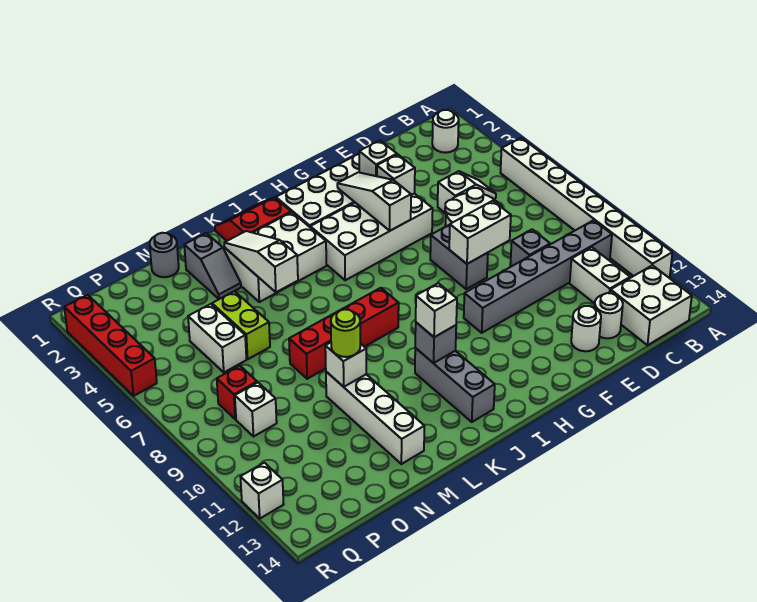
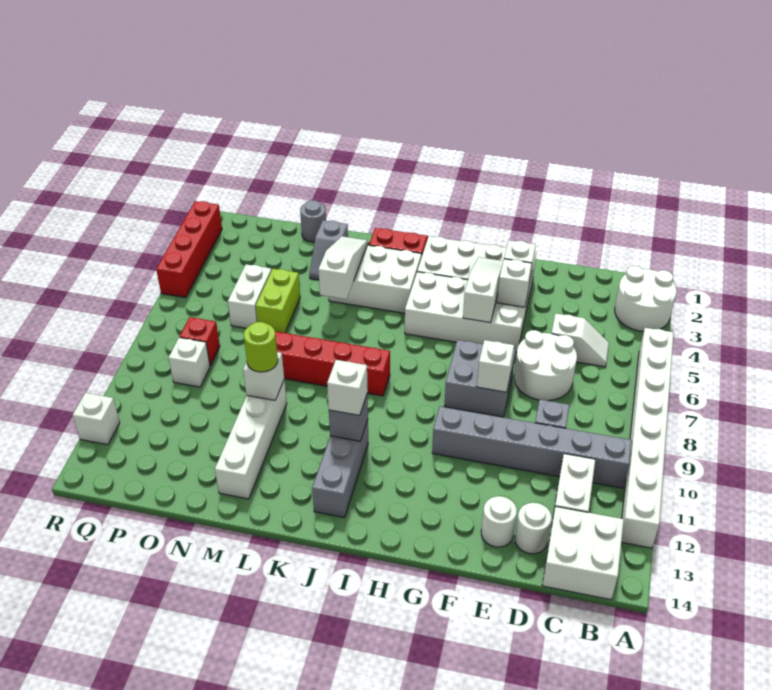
white 1x1 round brick [432,110,459,153] -> white 2x2 round brick [615,266,677,332]
white 1x2 brick [449,201,511,264] -> white 1x1 brick [477,340,514,392]
grey 1x2 brick [430,225,488,289] -> grey 2x2 brick [444,340,516,417]

